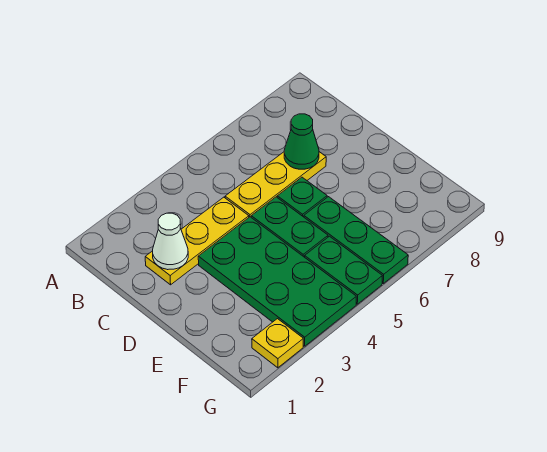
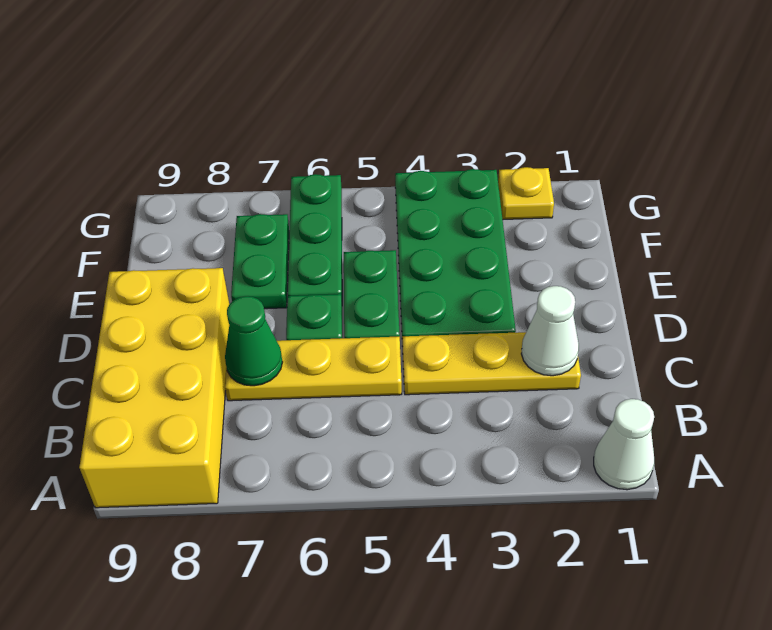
none -> white 1x1 cone [594,399,654,490]
none -> yellow 2x4 brick [79,268,229,508]
green 1x2 plate [305,236,382,304] -> green 1x2 plate moved to [231,214,289,309]

